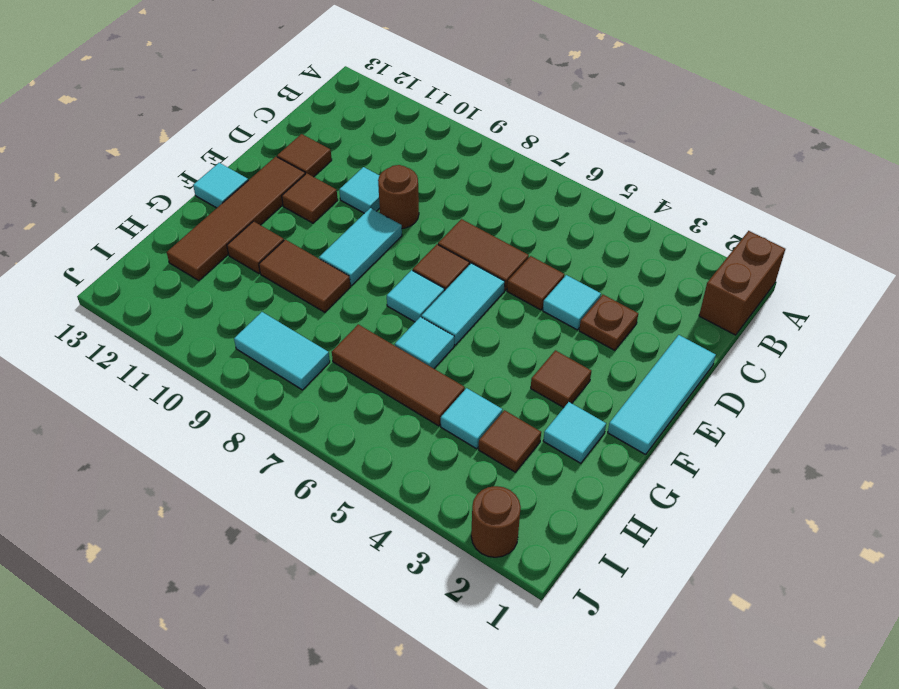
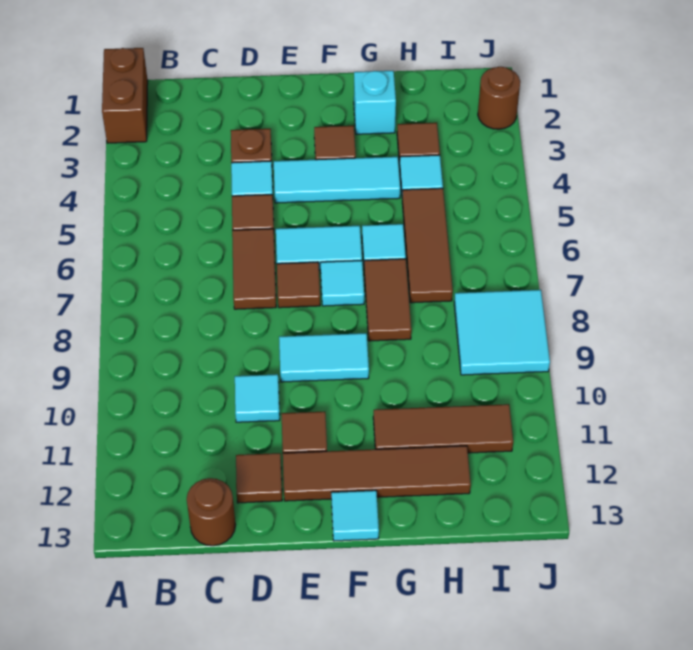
brown 1x2 brick [699,231,785,335] -> brown 1x2 brick turned to [102,48,148,143]
cyan 1x3 tile [608,335,716,455] -> cyan 1x3 tile moved to [274,157,400,203]
brown 1x1 round brick [378,165,419,228] -> brown 1x1 round brick moved to [187,478,235,546]
cyan 1x1 tile [543,402,606,463] -> cyan 1x1 brick [354,71,396,134]
brown 1x2 tile [259,240,350,312] -> brown 1x2 tile moved to [364,259,411,341]
brown 1x1 tile [227,221,284,273] -> brown 1x3 tile [373,404,513,453]
cyan 1x2 tile [234,312,330,390] -> cyan 2x2 tile [454,290,550,375]

